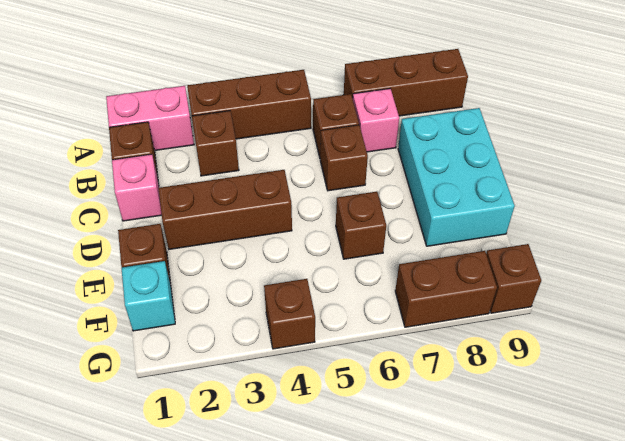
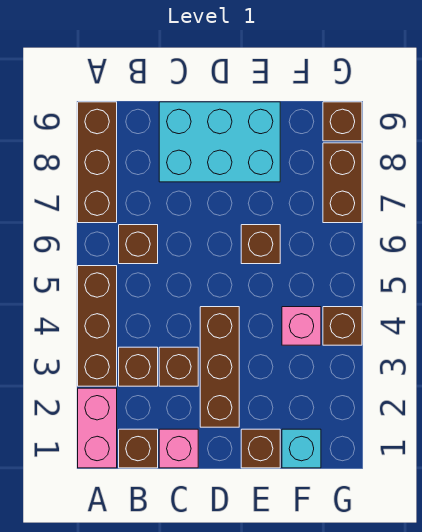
pink 1x1 brick [353,89,399,152] -> pink 1x1 brick moved to [282,307,321,345]
brown 1x1 brick [320,125,368,191] -> brown 1x1 brick moved to [159,347,198,386]

